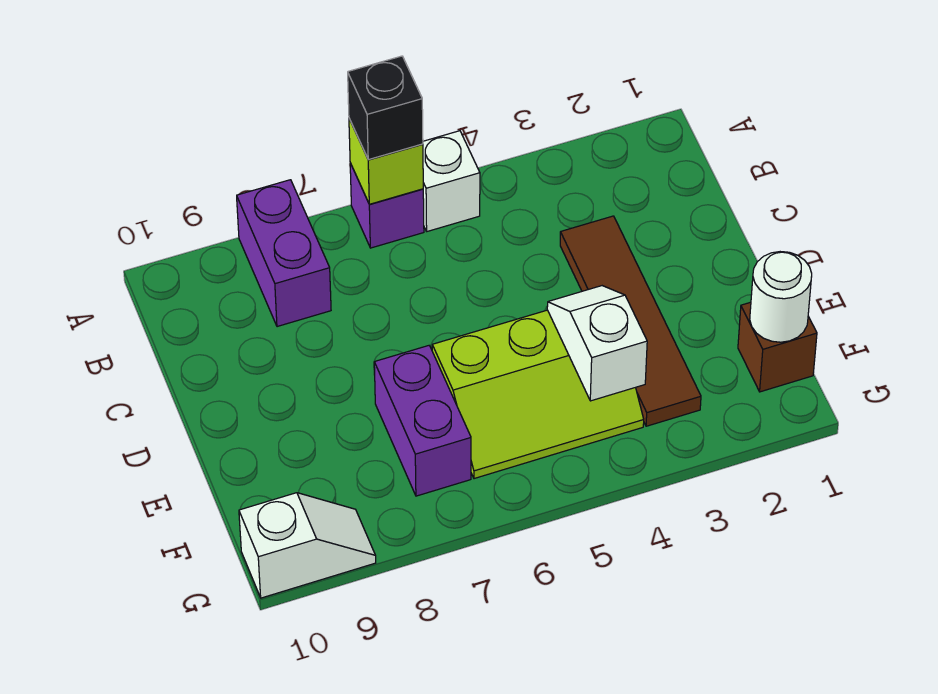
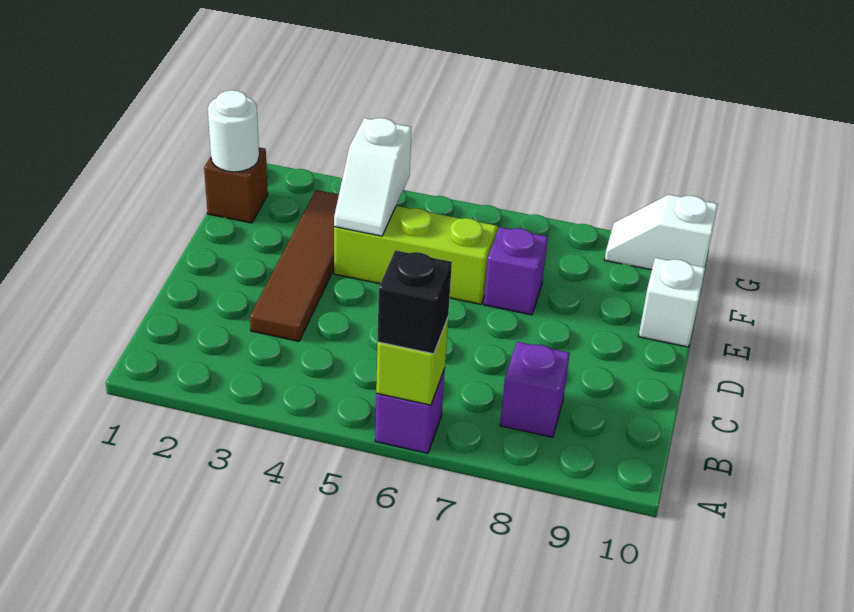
white 1x1 brick [423,131,480,231] -> white 1x1 brick moved to [639,258,705,347]
purple 1x2 brick [237,180,331,327] -> purple 1x1 brick [500,342,570,437]
purple 1x2 brick [374,346,471,496] -> purple 1x1 brick [484,227,548,315]

